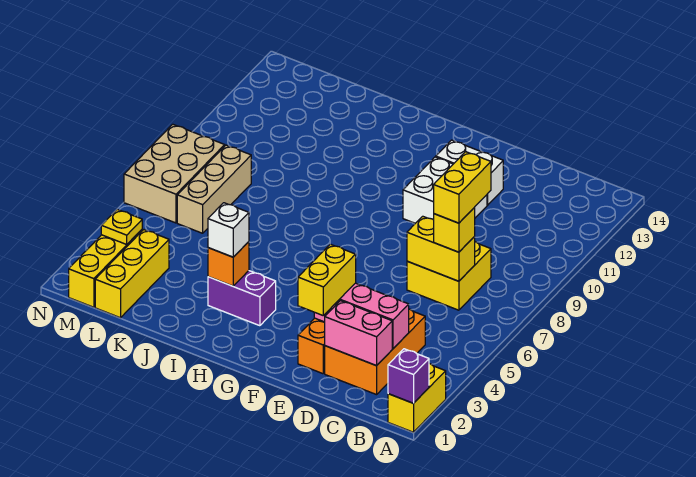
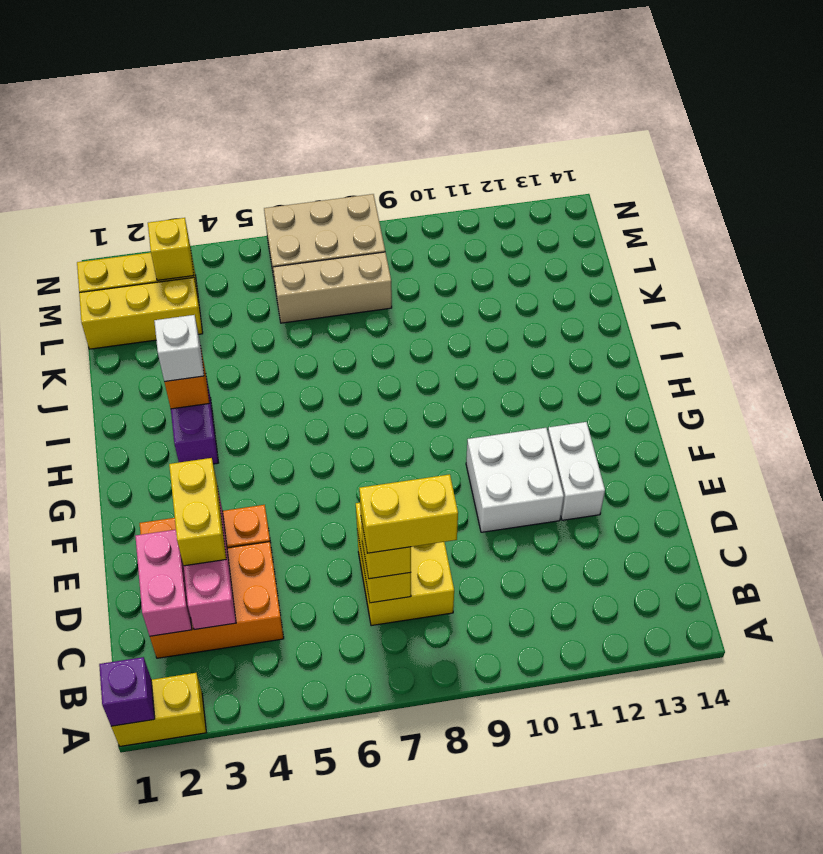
yellow 1x2 brick [298,244,356,315] -> yellow 1x2 brick turned to [169,458,226,566]
yellow 1x1 plate [101,209,142,244] -> yellow 1x1 brick [148,218,194,280]

